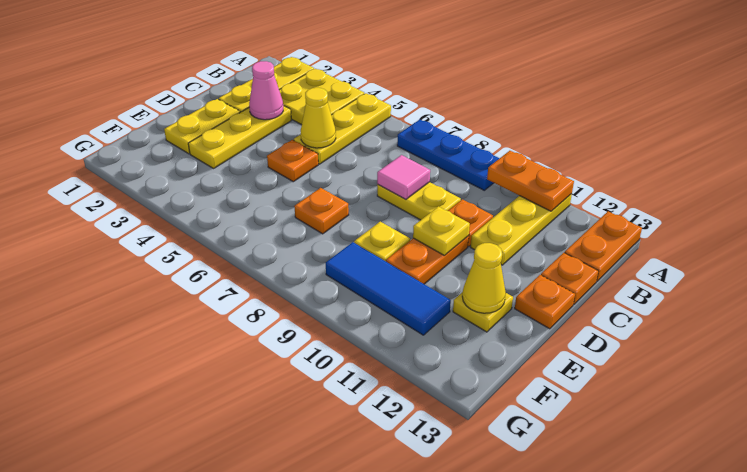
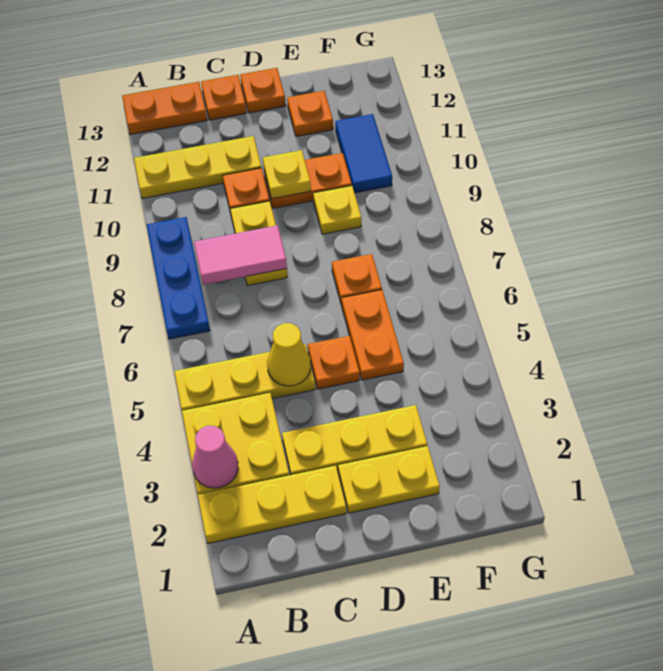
orange 1x2 plate [487,151,574,211] -> orange 1x2 plate moved to [342,290,404,380]
pink 1x1 cone [249,61,283,120] -> pink 1x1 cone moved to [192,426,238,488]
pink 1x1 tile [377,155,430,200] -> pink 1x2 tile [194,225,287,285]
yellow 1x1 plate [453,292,513,332] -> orange 1x1 plate [287,91,333,137]
yellow 1x1 cone [462,243,506,313] -> none
blue 1x3 tile [326,242,451,335] -> blue 1x2 tile [335,114,392,193]

